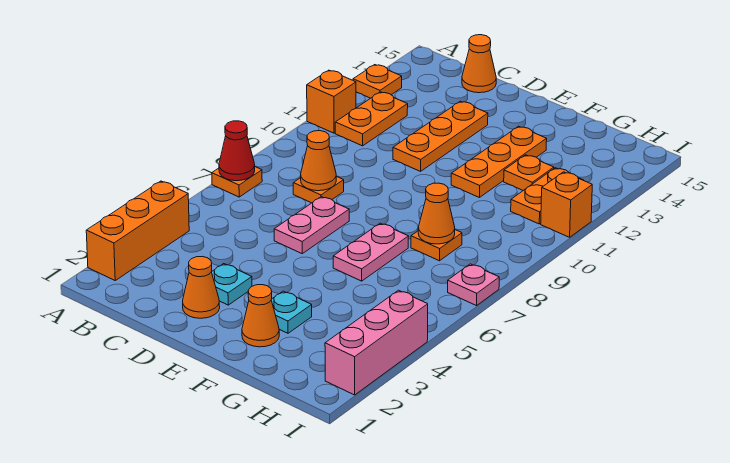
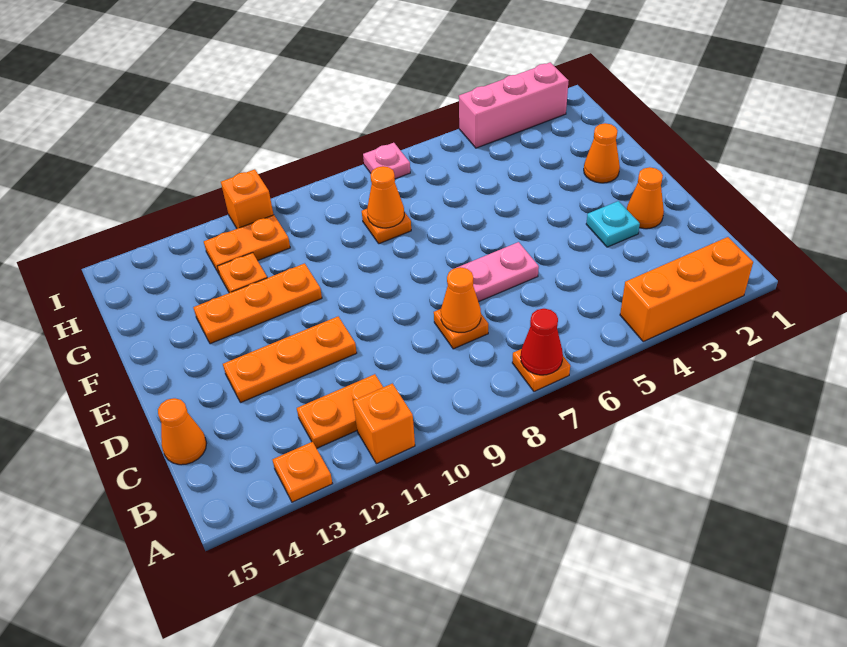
cyan 1x1 plate [271,291,312,333] -> none
pink 1x2 plate [333,223,409,281] -> none

